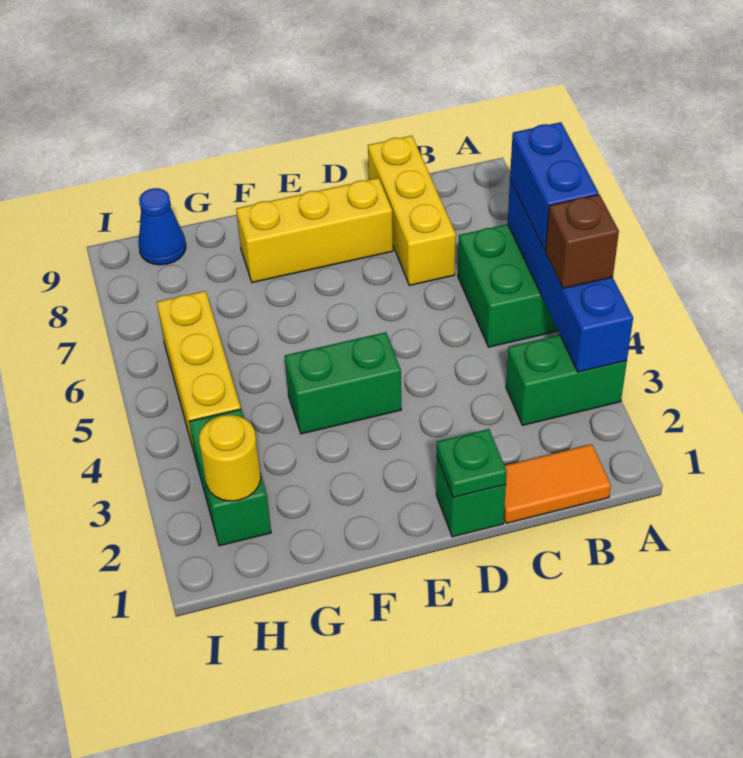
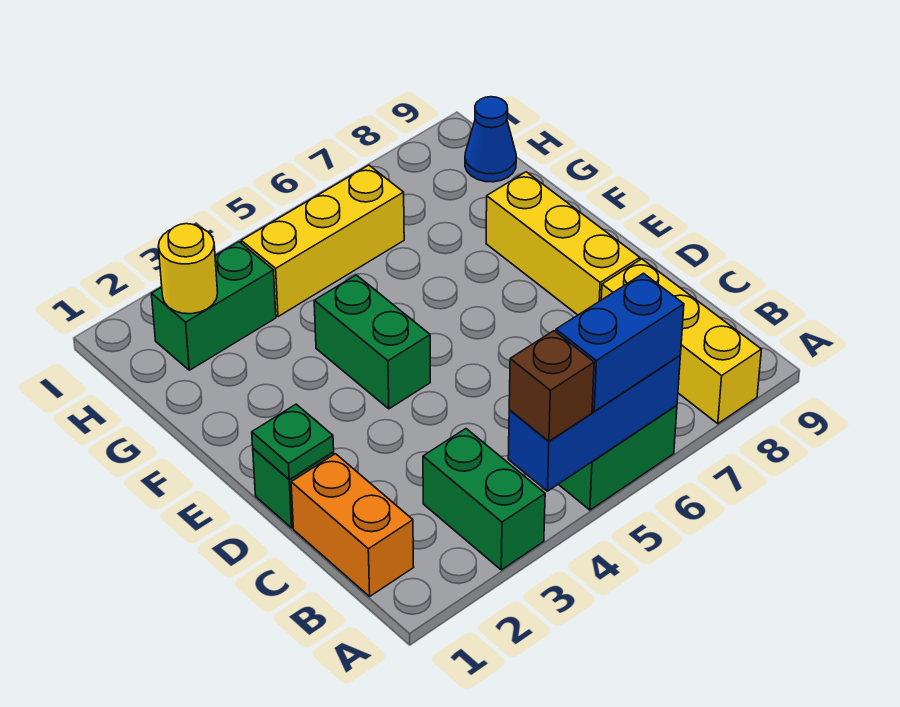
blue 1x4 brick [508,181,633,372] -> blue 1x3 brick [508,356,680,491]
orange 1x2 tile [504,444,611,523] -> orange 1x2 brick [291,454,414,596]
yellow 1x3 brick [368,136,456,285] -> yellow 1x3 brick turned to [601,259,761,424]

